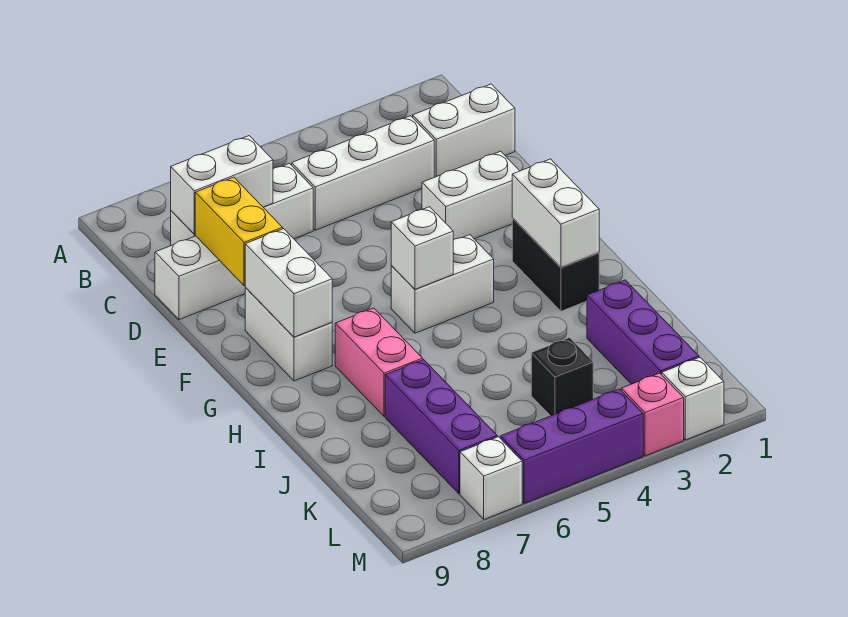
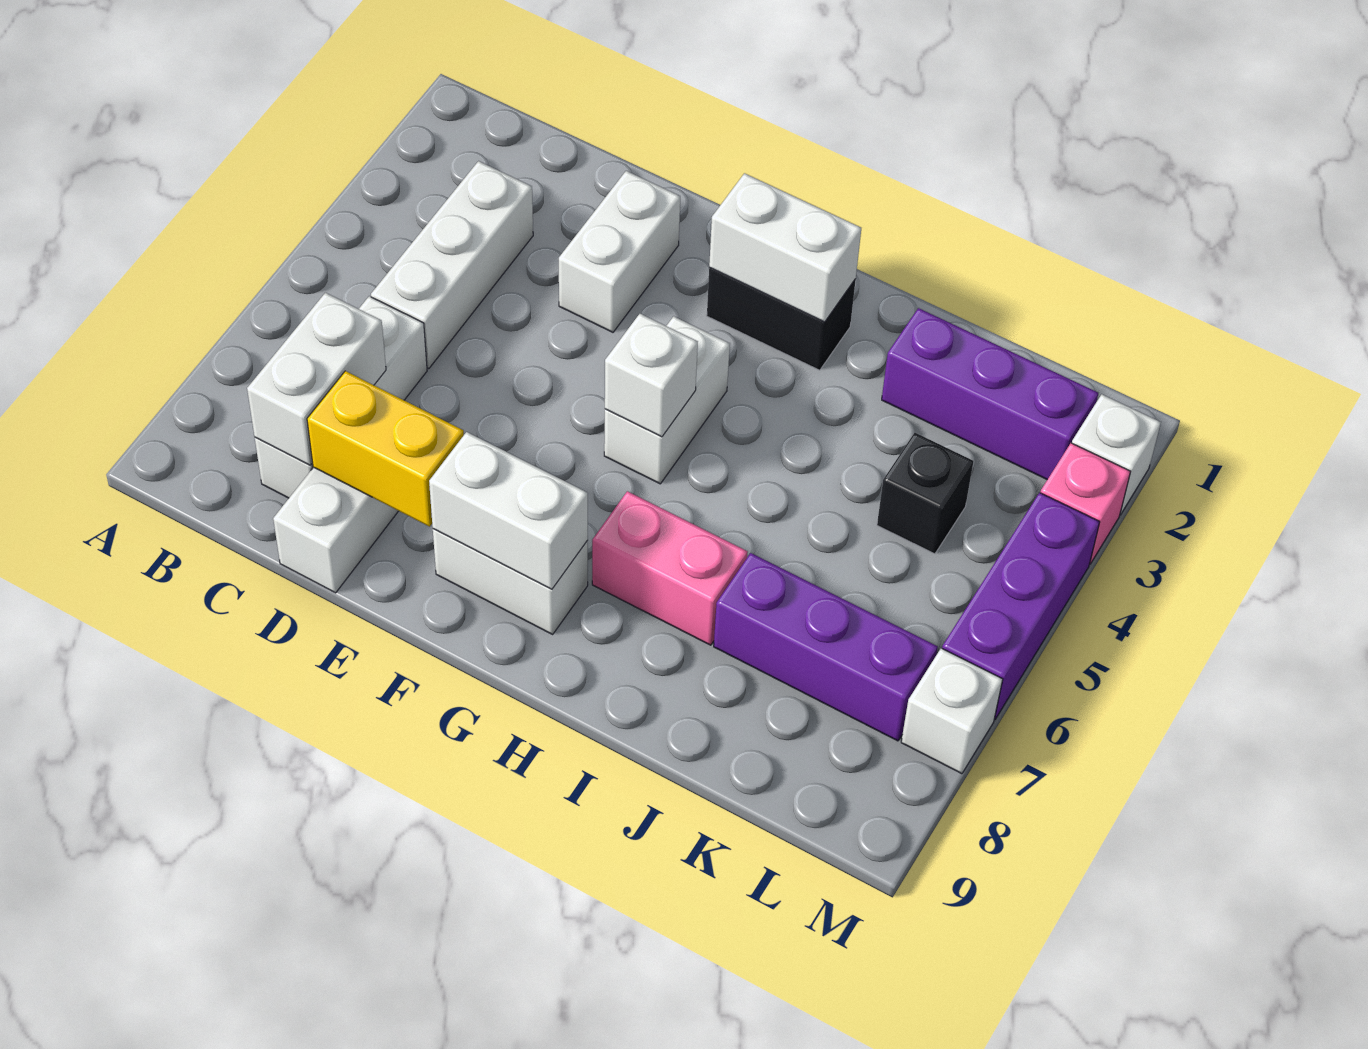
white 1x2 brick [413,84,515,177] -> none

